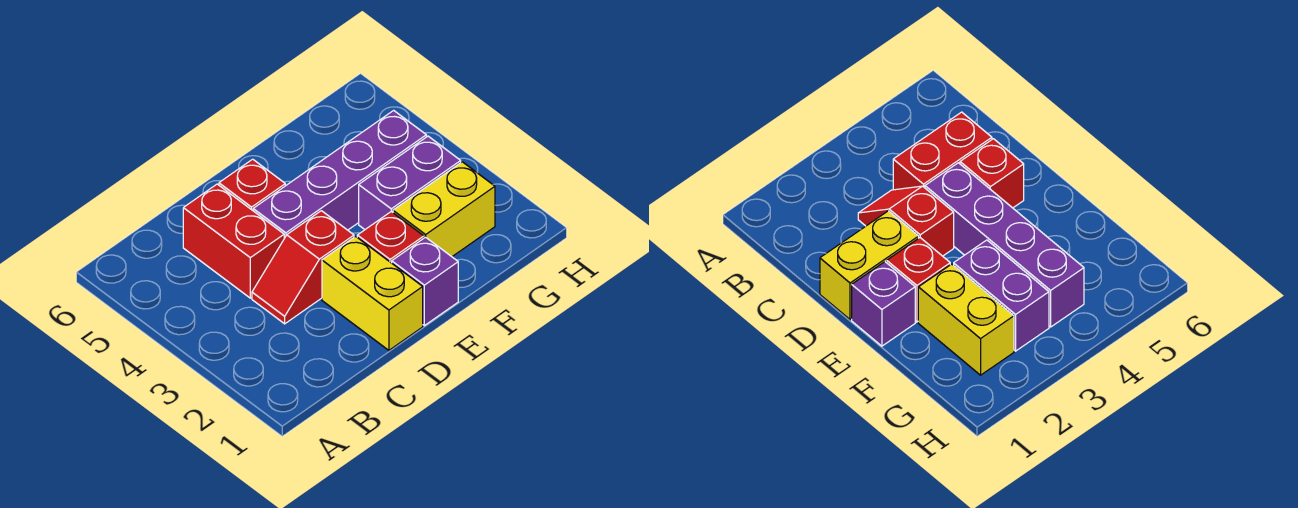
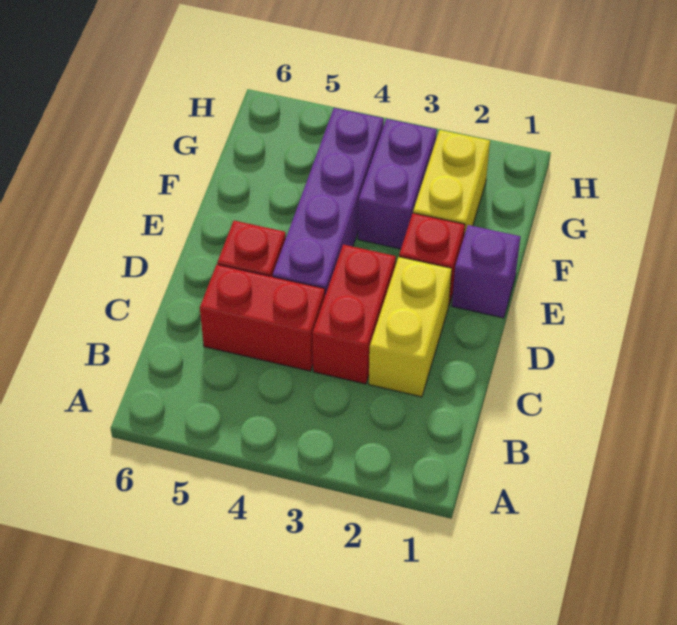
red 1x2 slope [252,211,354,324] -> red 1x2 brick [312,245,396,384]
yellow 1x2 brick [322,236,423,350] -> yellow 1x2 brick turned to [369,257,452,397]

